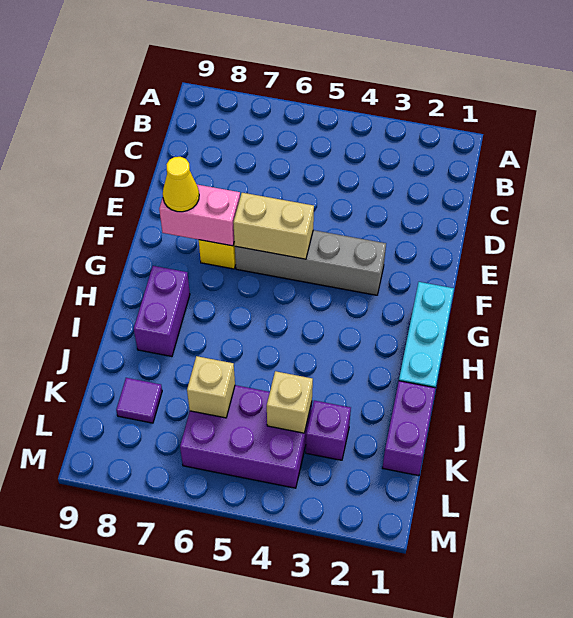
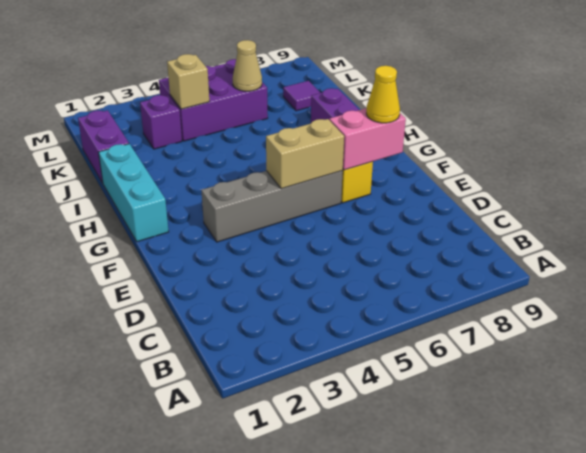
tan 1x1 brick [187,356,235,418] -> tan 1x1 cone [233,40,262,91]

